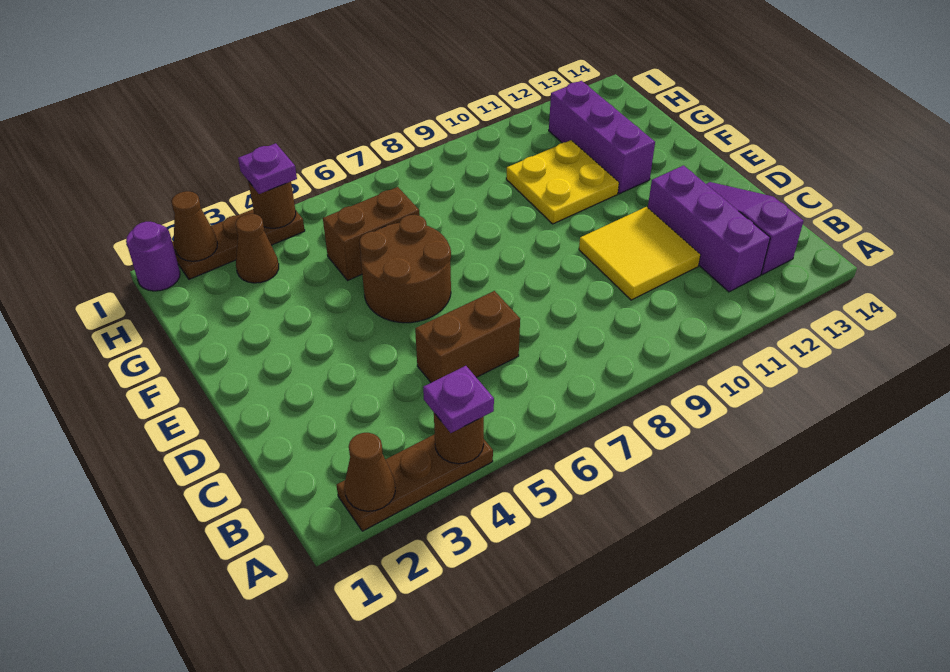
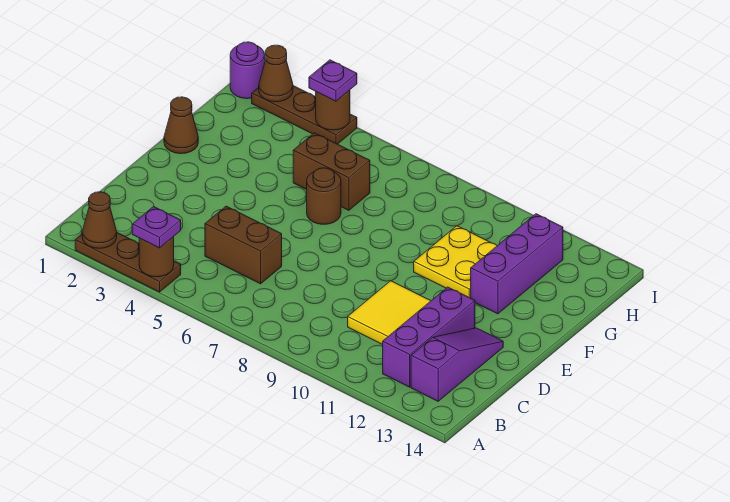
brown 2x2 round brick [360,215,451,323] -> brown 1x1 round brick [307,168,341,224]
brown 1x1 cone [236,214,279,283] -> brown 1x1 cone moved to [164,97,198,154]

